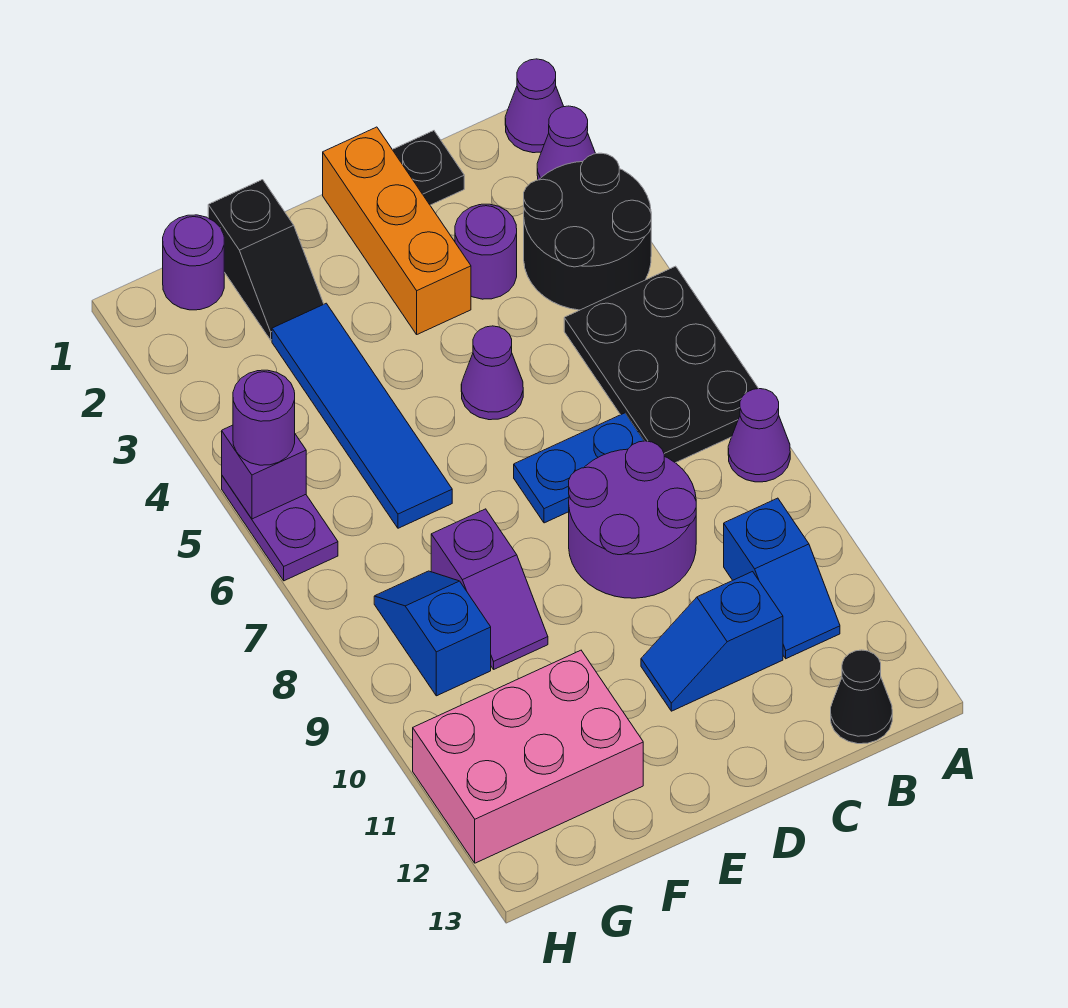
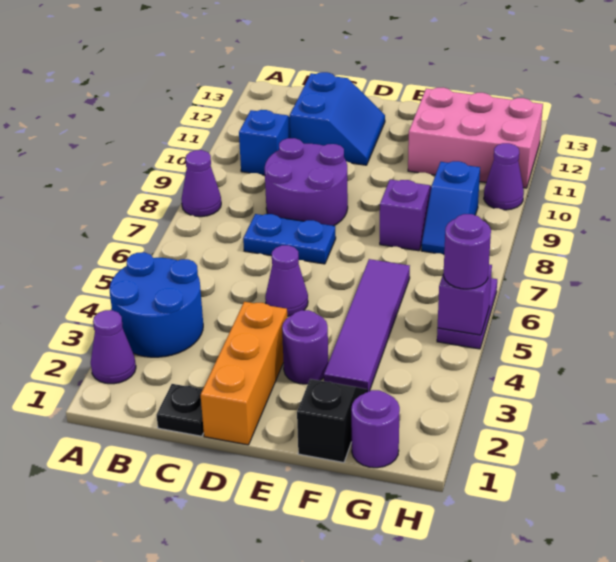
purple 1x1 cone [505,59,564,153] -> purple 1x1 cone moved to [484,143,524,210]
black 2x2 round brick [524,153,651,310] -> blue 2x2 round brick [110,252,203,357]
black 2x3 plate [564,266,759,463] -> none
black 1x1 cone [831,650,892,744] -> none
purple 1x1 round brick [455,204,517,299] -> purple 1x1 round brick moved to [282,310,328,384]
blue 1x2 slope [641,572,783,711] -> blue 2x2 slope [290,72,385,165]
blue 1x4 tile [272,303,452,528] -> purple 1x4 tile [324,259,410,392]

